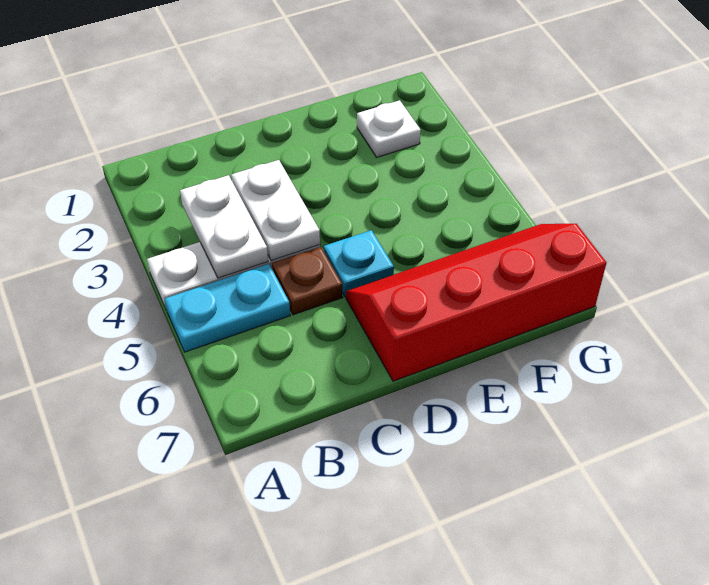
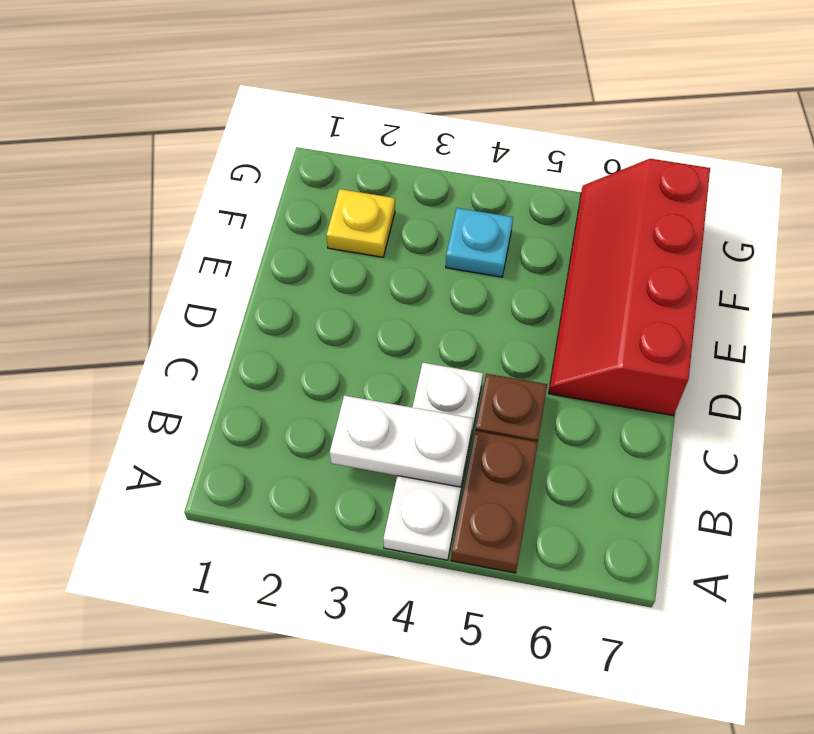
cyan 1x2 plate [165,264,290,352] -> brown 1x2 plate [451,431,538,573]
white 1x2 plate [231,160,320,261] -> none
cyan 1x1 plate [324,230,394,297] -> cyan 1x1 plate moved to [446,208,513,277]
white 1x1 plate [357,100,421,157] -> yellow 1x1 plate [326,189,395,257]

